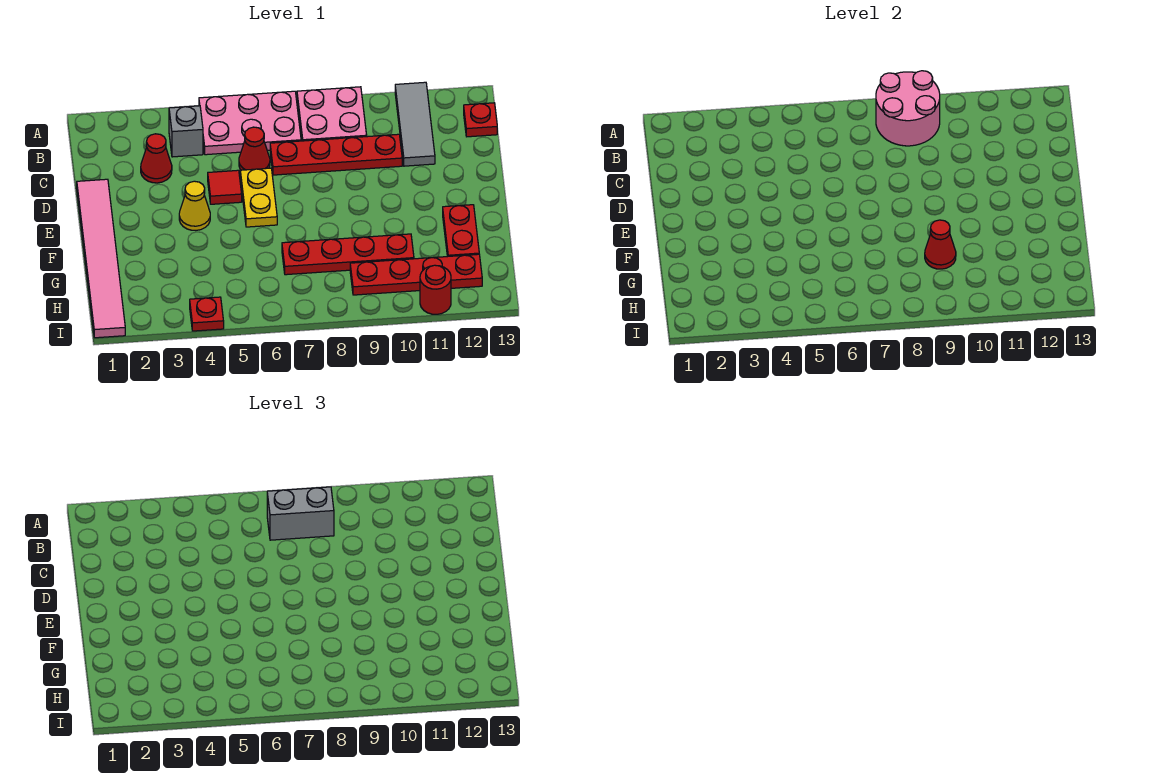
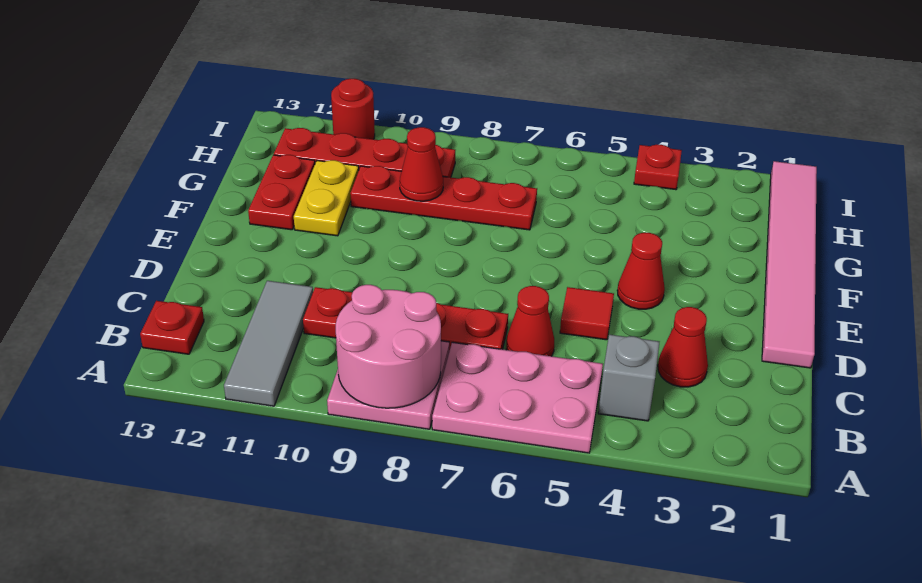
grey 1x2 brick [267,487,334,540] -> none
yellow 1x2 plate [240,168,277,227] -> yellow 1x2 plate moved to [294,160,359,236]
yellow 1x1 cone [179,181,210,230] -> red 1x1 cone [617,233,665,309]

